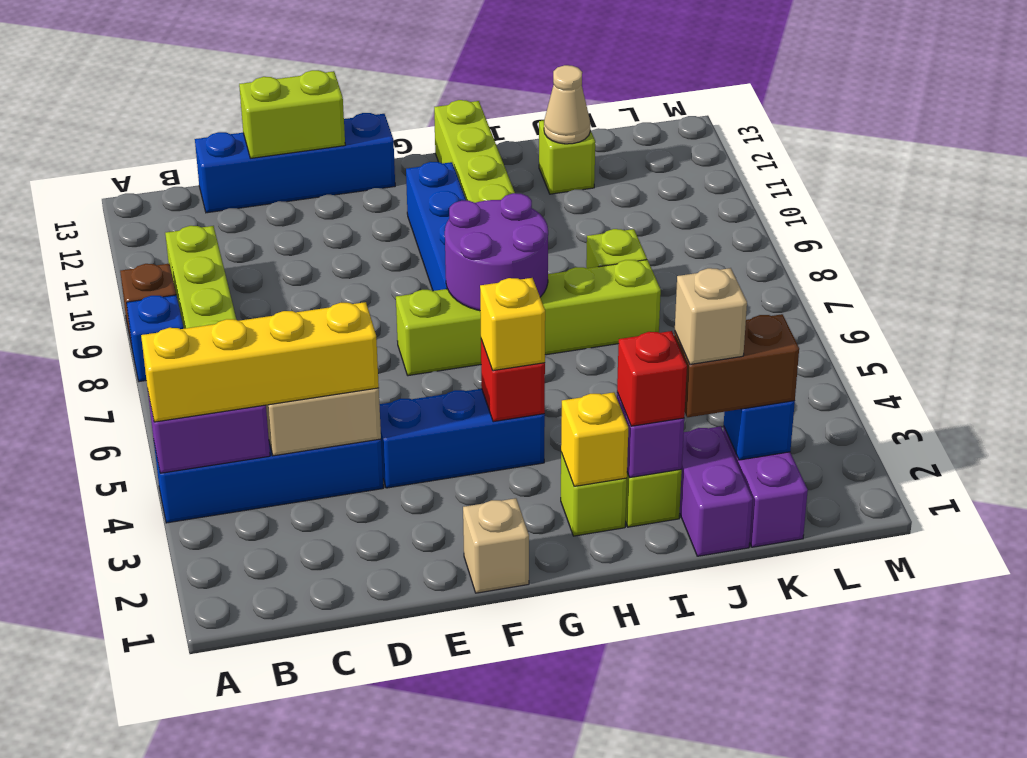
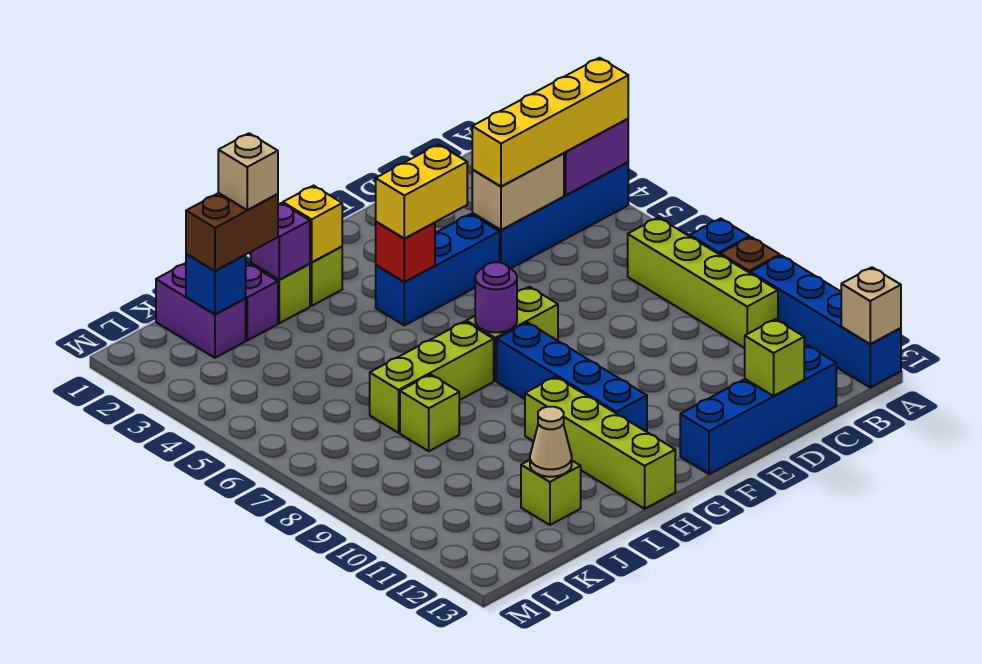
none -> blue 1x4 brick [751,255,901,387]
lime 1x2 brick [239,70,345,158] -> lime 1x1 brick [745,319,804,396]
tan 1x1 brick [463,498,529,593] -> tan 1x1 brick moved to [841,267,901,344]
yellow 1x1 brick [480,278,545,371] -> yellow 1x2 brick [376,144,467,238]
purple 2x2 round brick [445,193,548,311] -> purple 1x1 round brick [475,262,517,332]
red 1x1 brick [617,331,687,426] -> none

